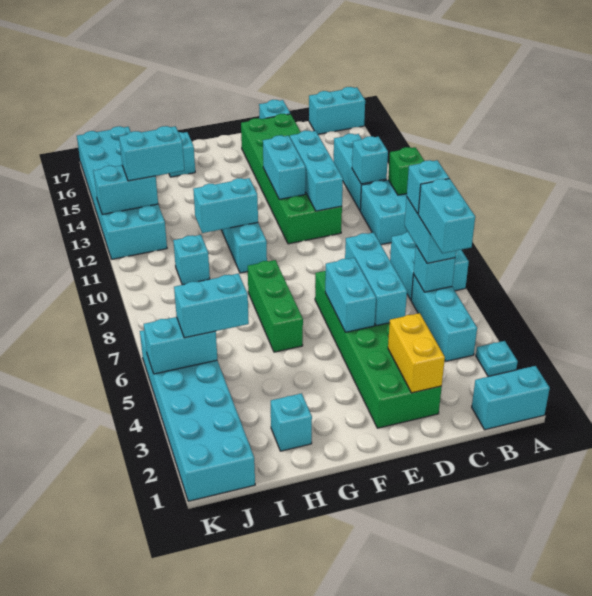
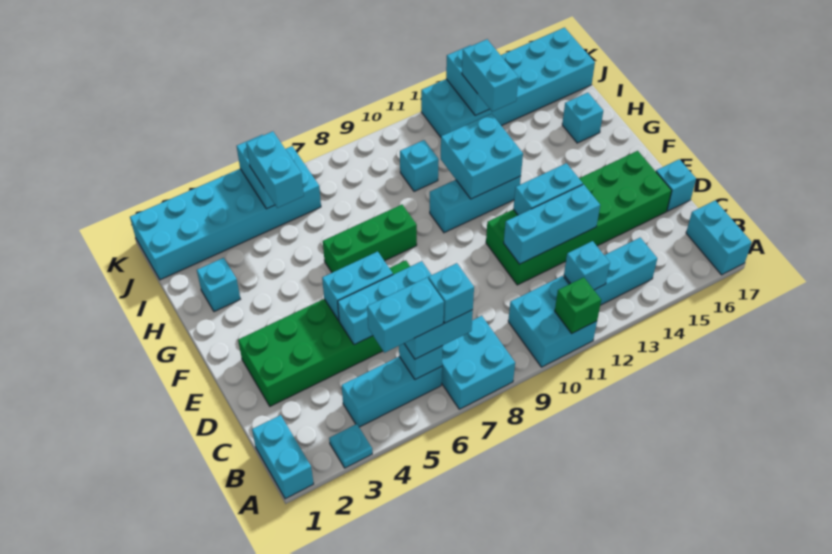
yellow 1x2 brick [388,313,445,393] -> none
cyan 1x2 brick [193,178,258,233] -> cyan 2x2 brick [441,114,523,199]

